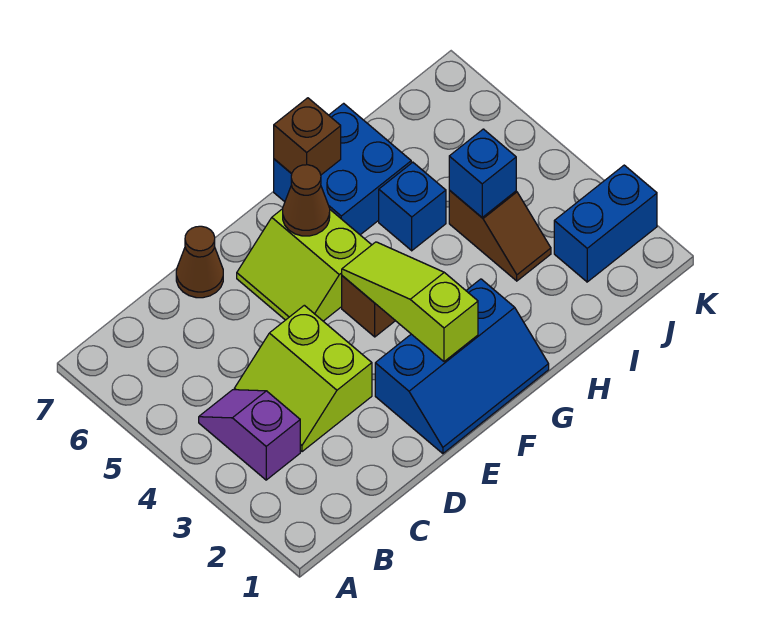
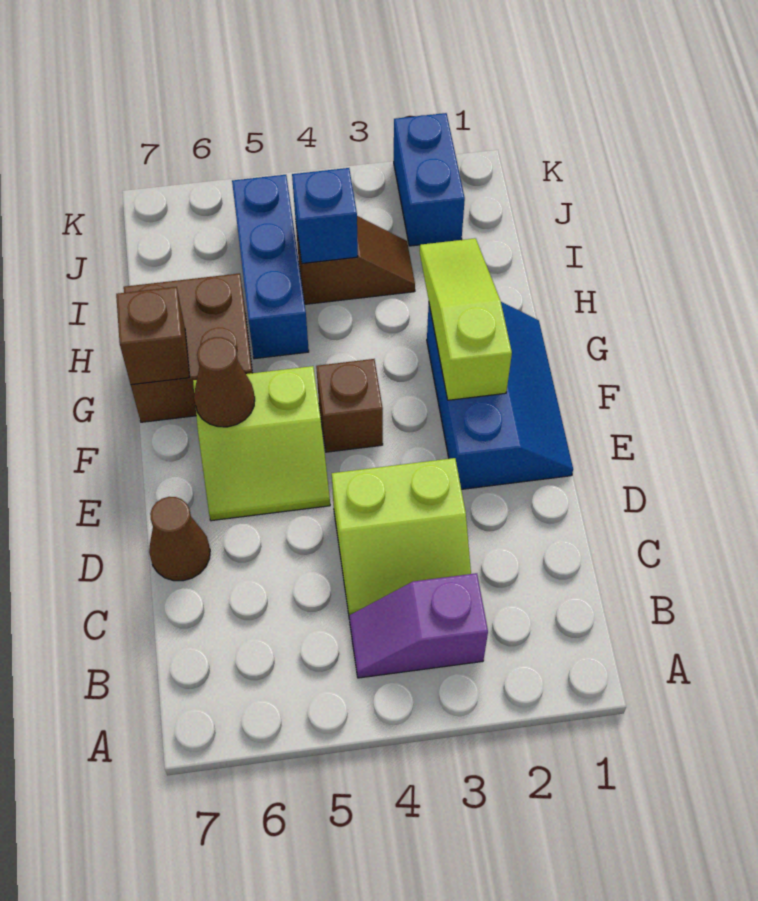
lime 1x3 slope [342,242,478,362] -> lime 1x3 slope turned to [420,238,512,400]
blue 2x2 brick [274,103,411,235] -> brown 2x2 brick [124,273,252,422]
blue 1x1 brick [379,162,446,251] -> blue 1x3 brick [232,175,309,359]

